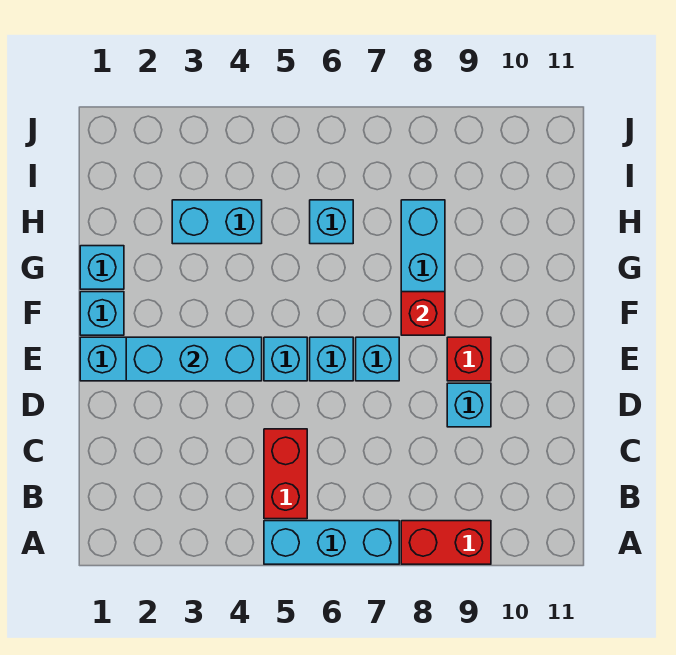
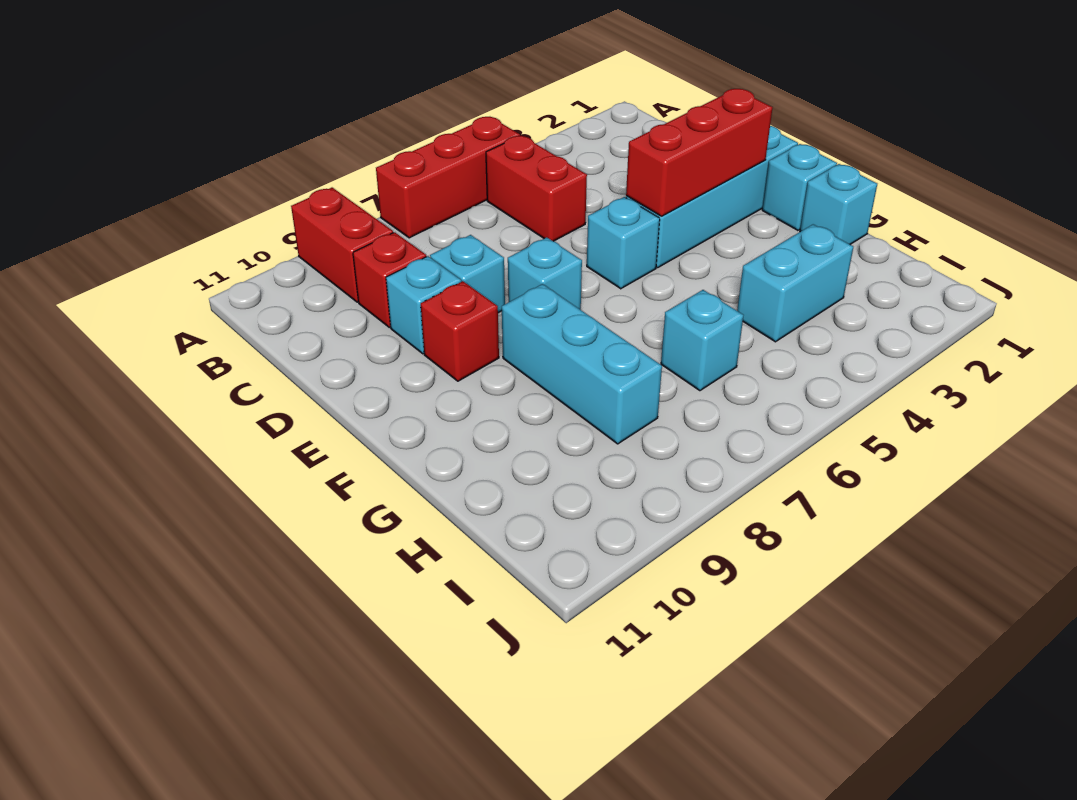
cyan 1x3 brick [264,521,399,564] -> red 1x3 brick [376,117,520,238]
red 1x2 brick [401,521,491,564] -> red 1x2 brick turned to [291,188,393,302]
cyan 1x3 brick [126,337,262,381] -> red 1x3 brick [626,89,773,216]
cyan 1x1 brick [310,337,353,381] -> cyan 1x1 brick moved to [430,235,505,313]
red 1x1 brick [401,292,445,335] -> red 1x1 brick moved to [353,232,426,327]

